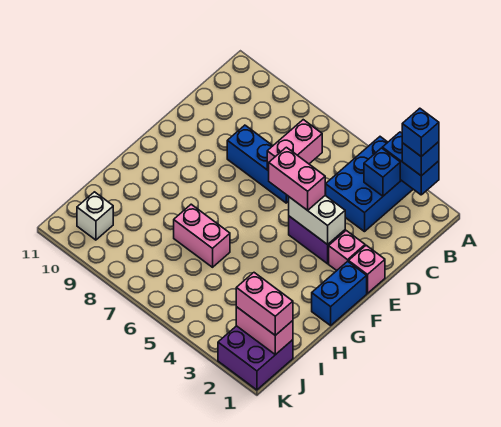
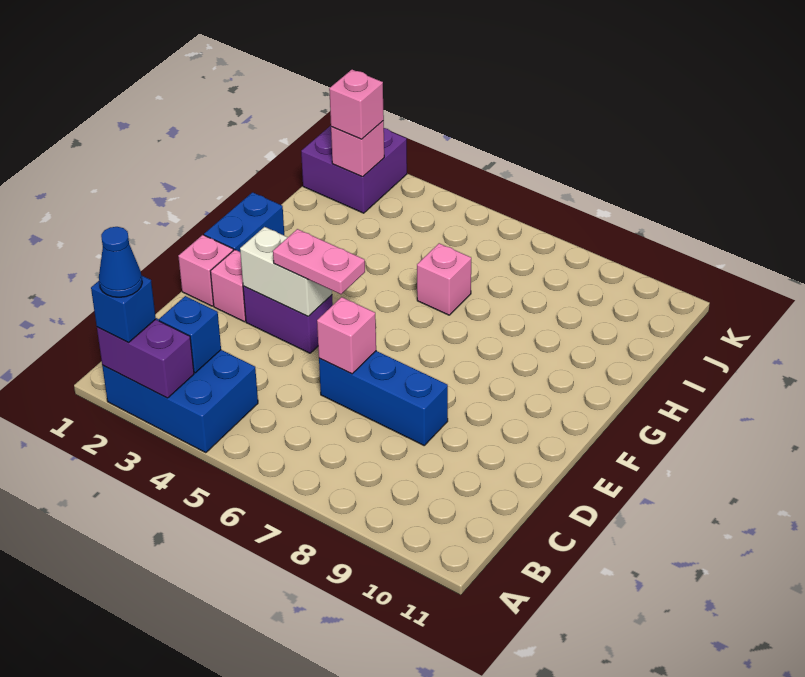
blue 1x2 brick [382,132,439,195] -> purple 1x2 brick [97,319,194,398]
blue 1x1 brick [402,108,439,157] -> blue 1x1 cone [99,227,142,297]
blue 2x3 brick [325,137,413,232] -> blue 2x3 brick turned to [102,318,258,453]
pink 1x2 brick [267,120,322,171] -> pink 1x1 brick [317,297,376,374]
pink 1x2 brick [269,147,325,210] -> pink 1x2 plate [273,229,365,294]
pink 1x2 brick [174,204,230,267] -> pink 1x1 brick [417,243,471,315]
pink 1x2 brick [236,307,293,355] -> pink 1x1 brick [331,121,384,177]
pink 1x2 brick [236,273,293,335] -> pink 1x1 brick [329,70,384,139]
white 1x1 brick [77,192,113,240] -> none

